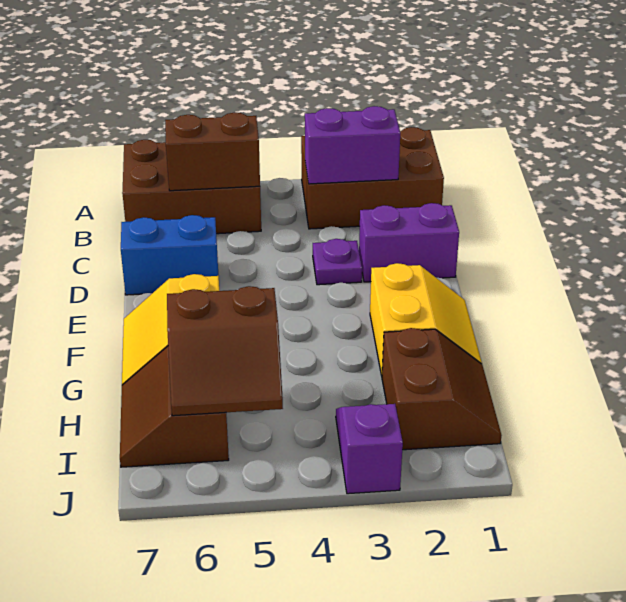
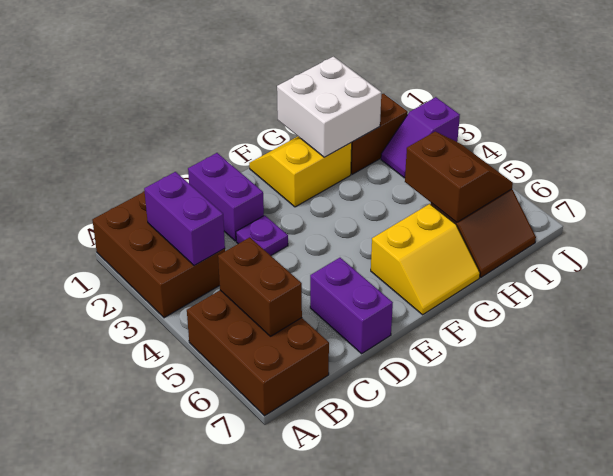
blue 1x2 brick [121,215,218,295] -> purple 1x2 brick [310,258,393,354]
none -> white 2x2 brick [277,57,382,157]

